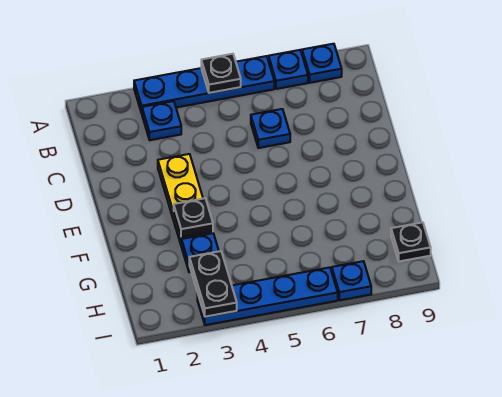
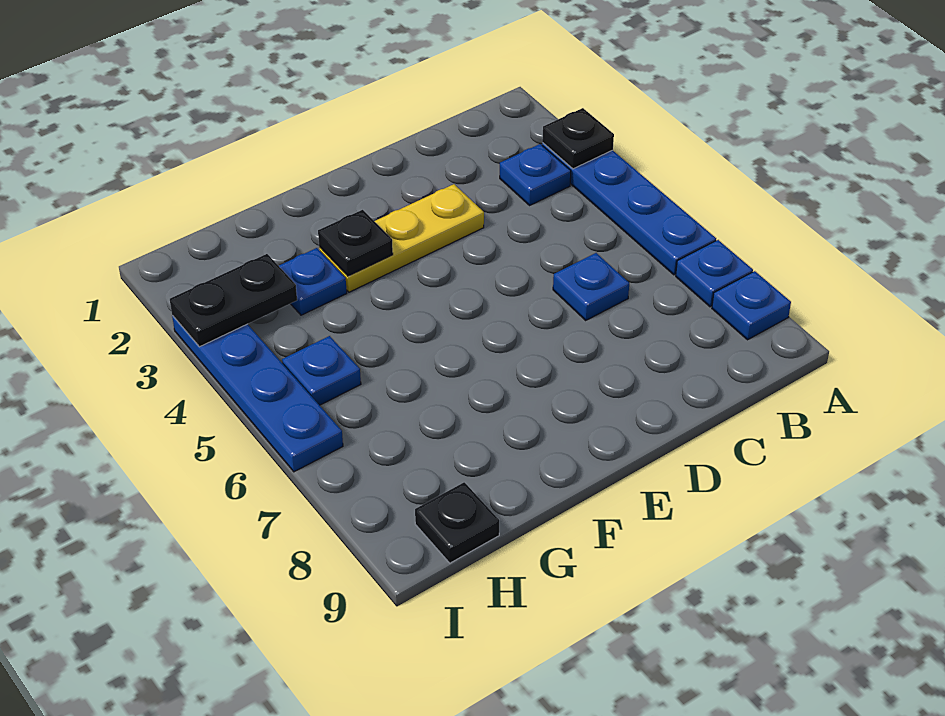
black 1x1 plate [201,54,241,93] -> black 1x1 plate moved to [542,108,614,169]
blue 1x1 plate [332,261,371,300] -> blue 1x1 plate moved to [282,336,361,405]

